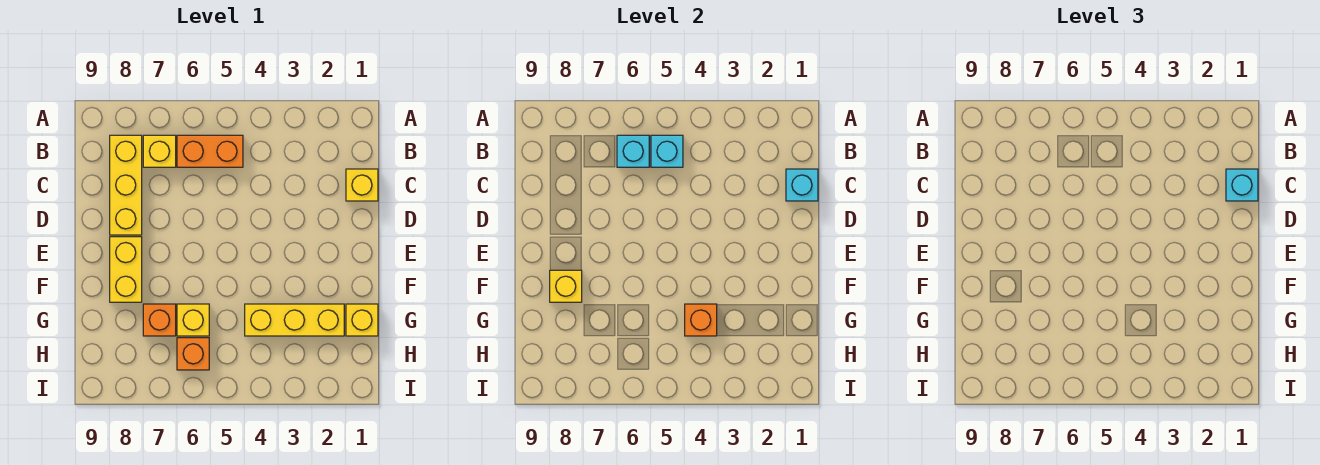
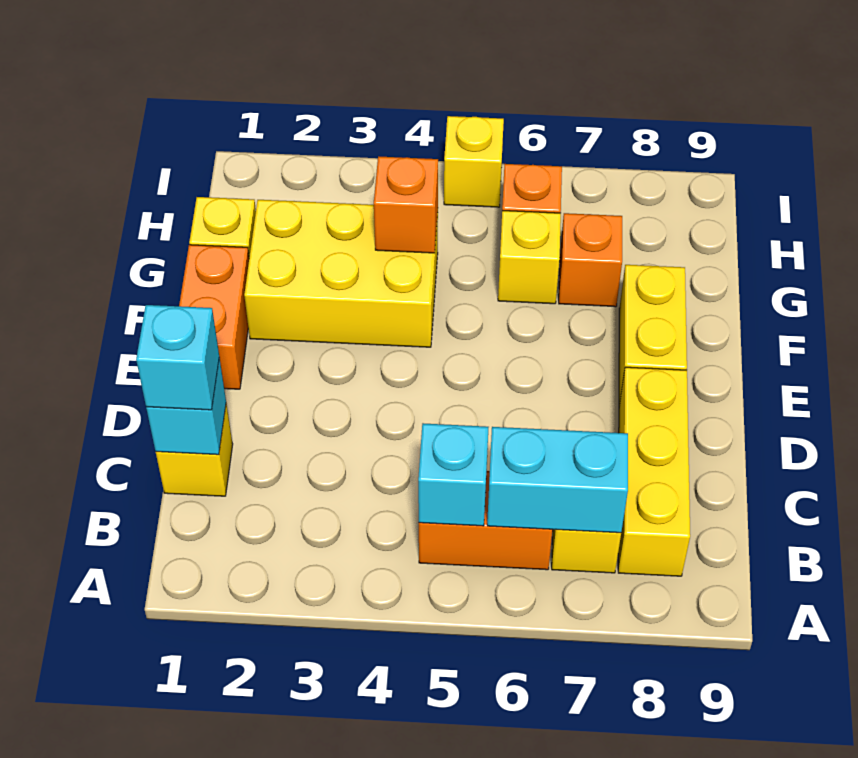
cyan 1x1 brick [617,135,649,167] -> cyan 1x2 brick [487,427,628,533]
none -> orange 1x2 brick [179,245,249,389]
yellow 1x1 brick [550,270,582,302] -> yellow 1x1 brick moved to [444,116,504,207]
yellow 1x3 brick [245,304,344,336] -> yellow 2x3 brick [244,200,438,347]

